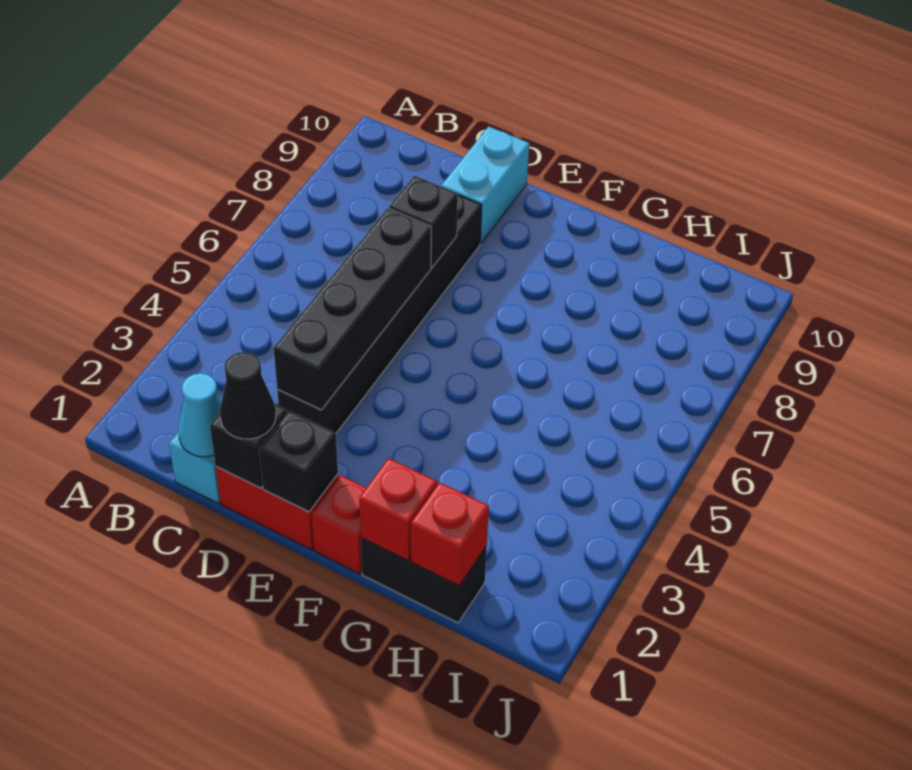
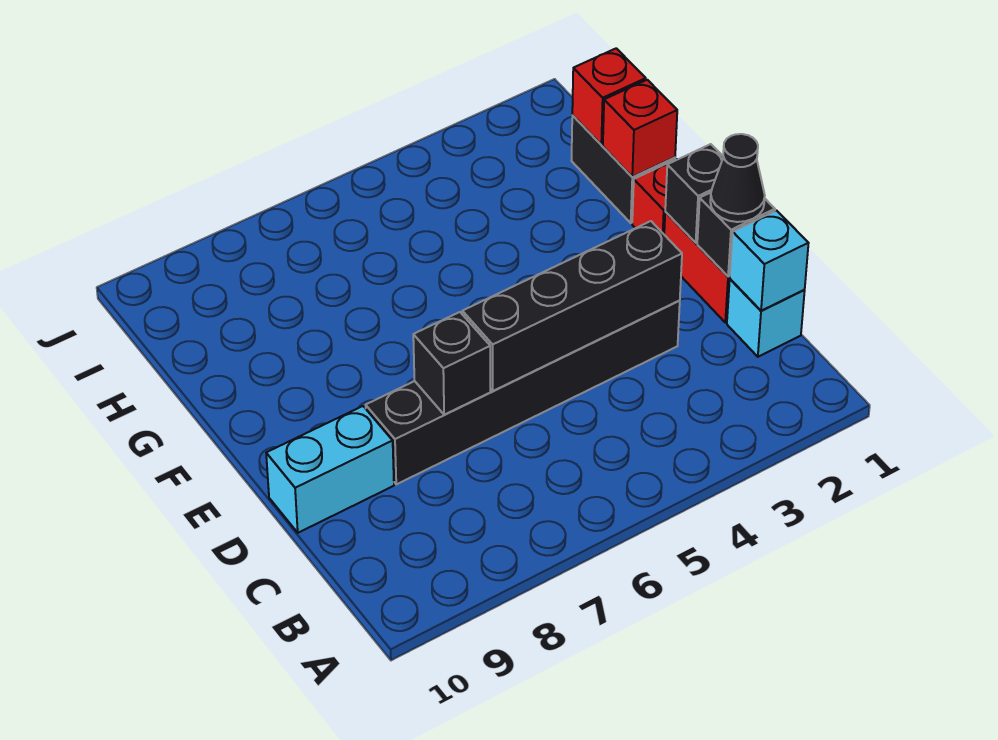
cyan 1x1 cone [178,373,221,457] -> cyan 1x1 brick [730,211,809,311]

